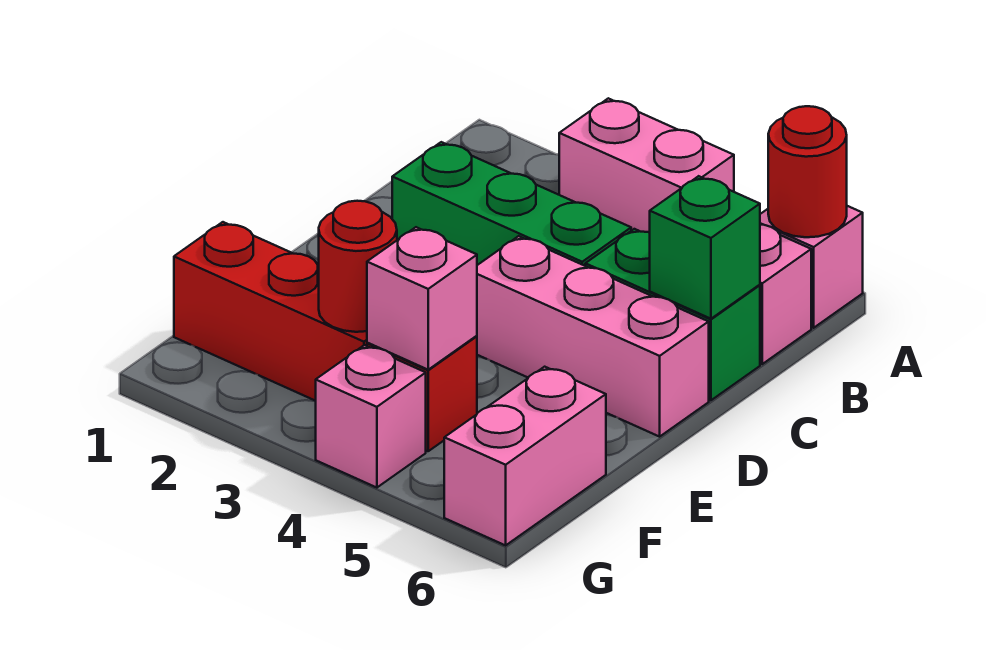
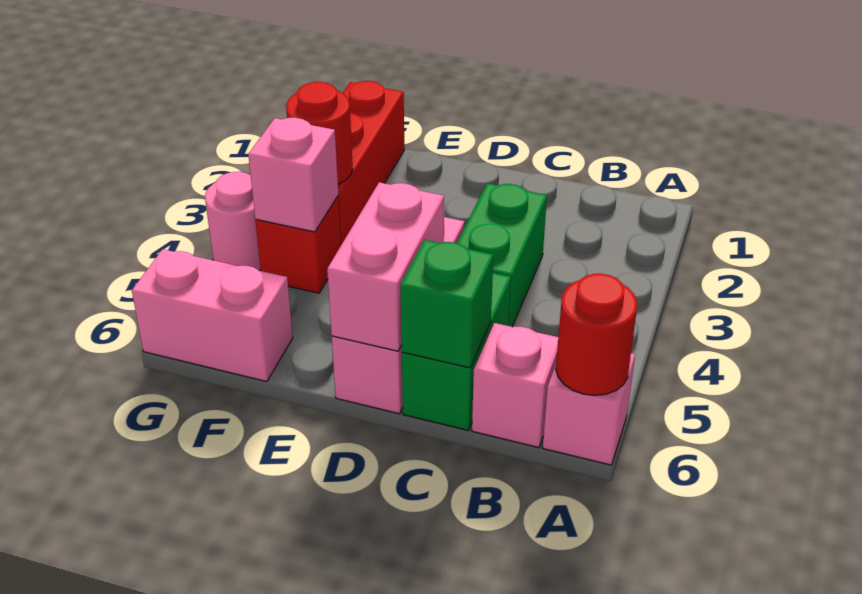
pink 1x2 brick [559,98,734,233] -> pink 1x2 brick moved to [327,182,444,351]
green 1x3 brick [392,142,631,266] -> green 1x2 brick [457,183,547,327]
pink 1x1 brick [316,345,426,488] -> pink 1x1 round brick [205,172,261,271]

